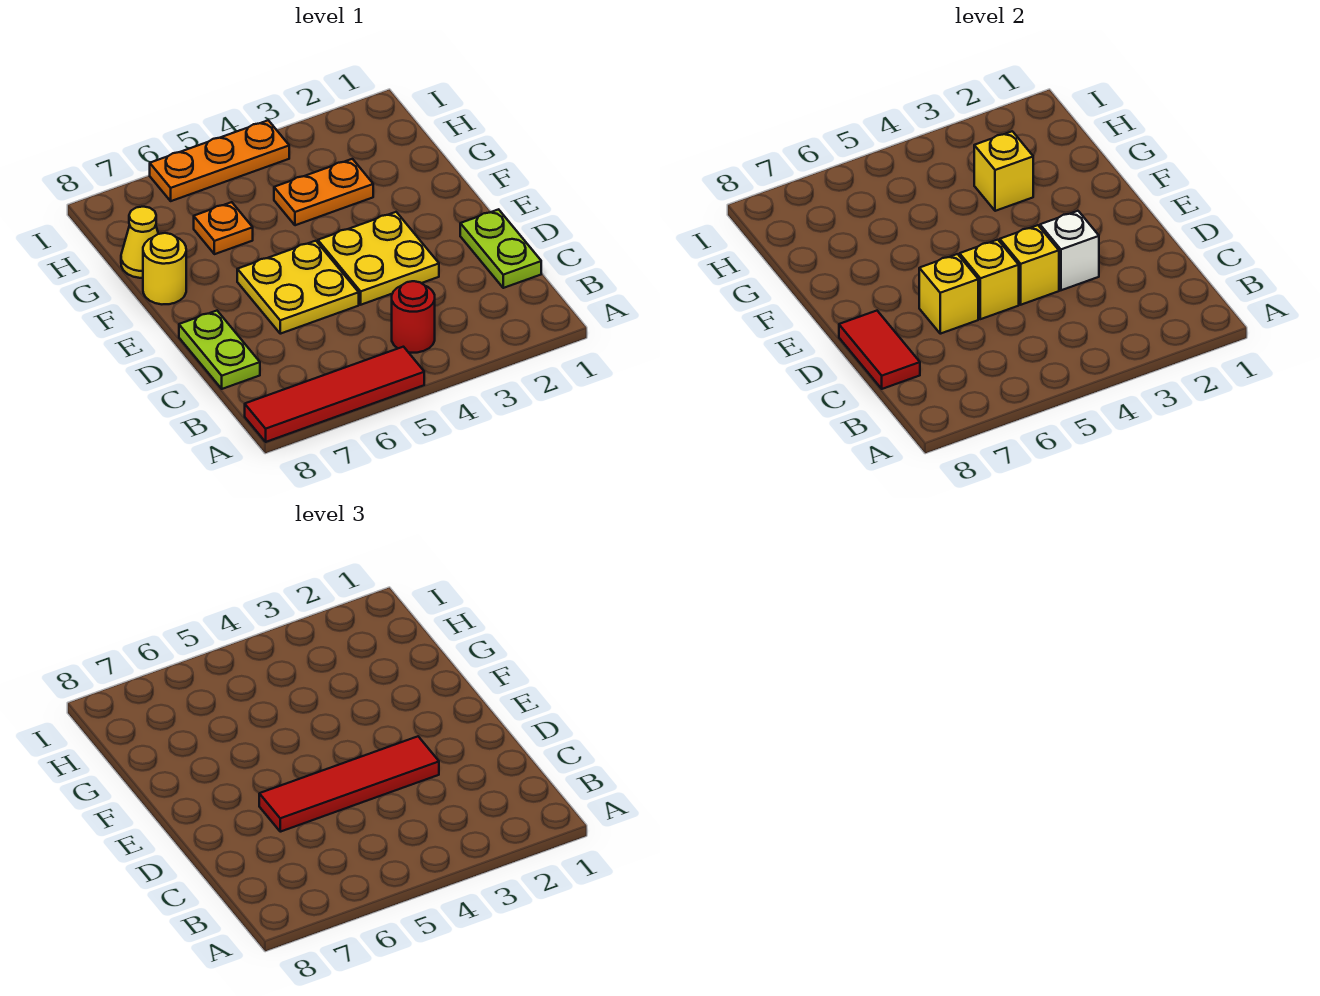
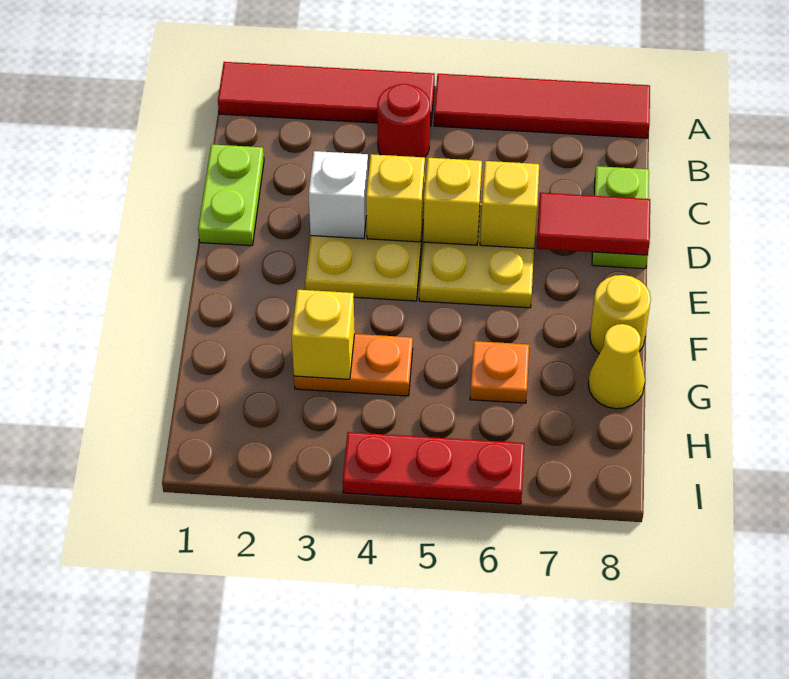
red 1x2 tile [839,311,920,389] -> red 1x2 tile turned to [537,193,650,255]
red 1x4 tile [259,736,439,832] -> red 1x4 tile moved to [218,62,435,126]
orange 1x3 plate [150,120,289,201] -> red 1x3 plate [343,432,524,504]

